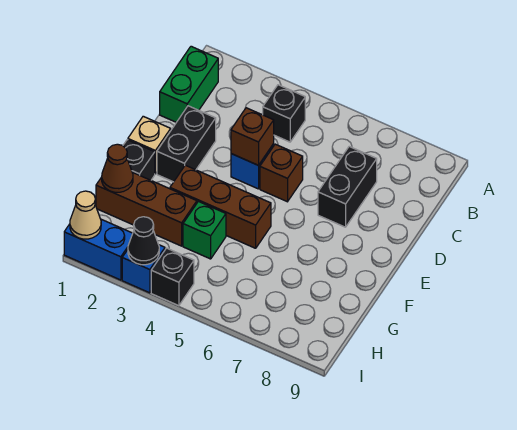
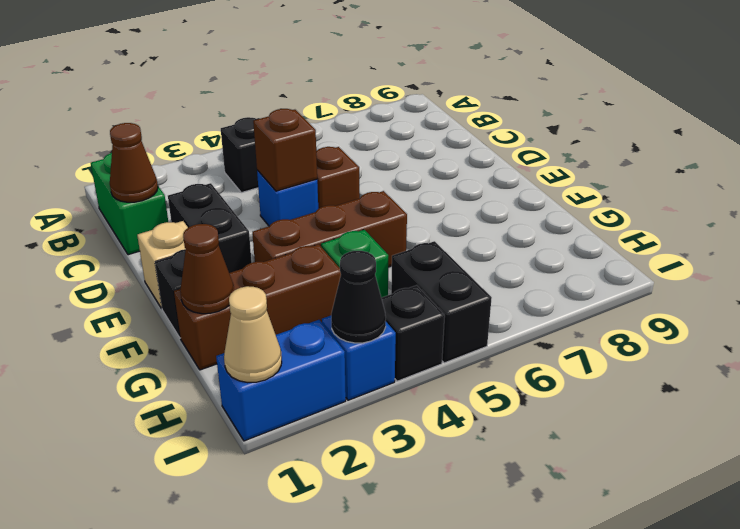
none -> brown 1x1 cone [110,123,158,202]
black 1x2 brick [318,147,377,227] -> black 1x2 brick moved to [391,241,492,363]

